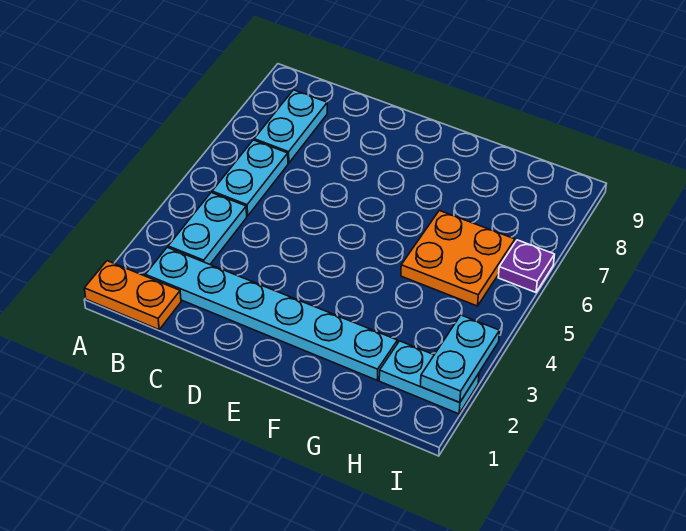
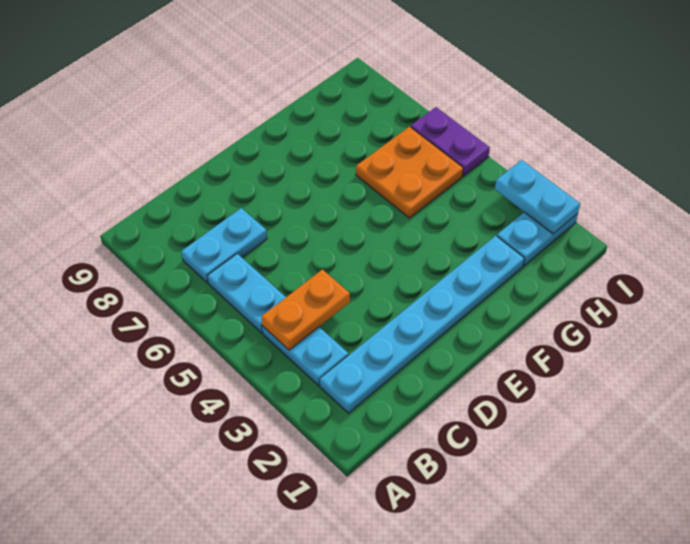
orange 1x2 plate [84,261,181,330] -> orange 1x2 plate moved to [261,270,350,350]
cyan 1x2 plate [254,90,327,163] -> cyan 1x2 plate turned to [181,208,267,283]
purple 1x1 plate [498,240,555,292] -> purple 1x2 plate [411,107,490,176]

